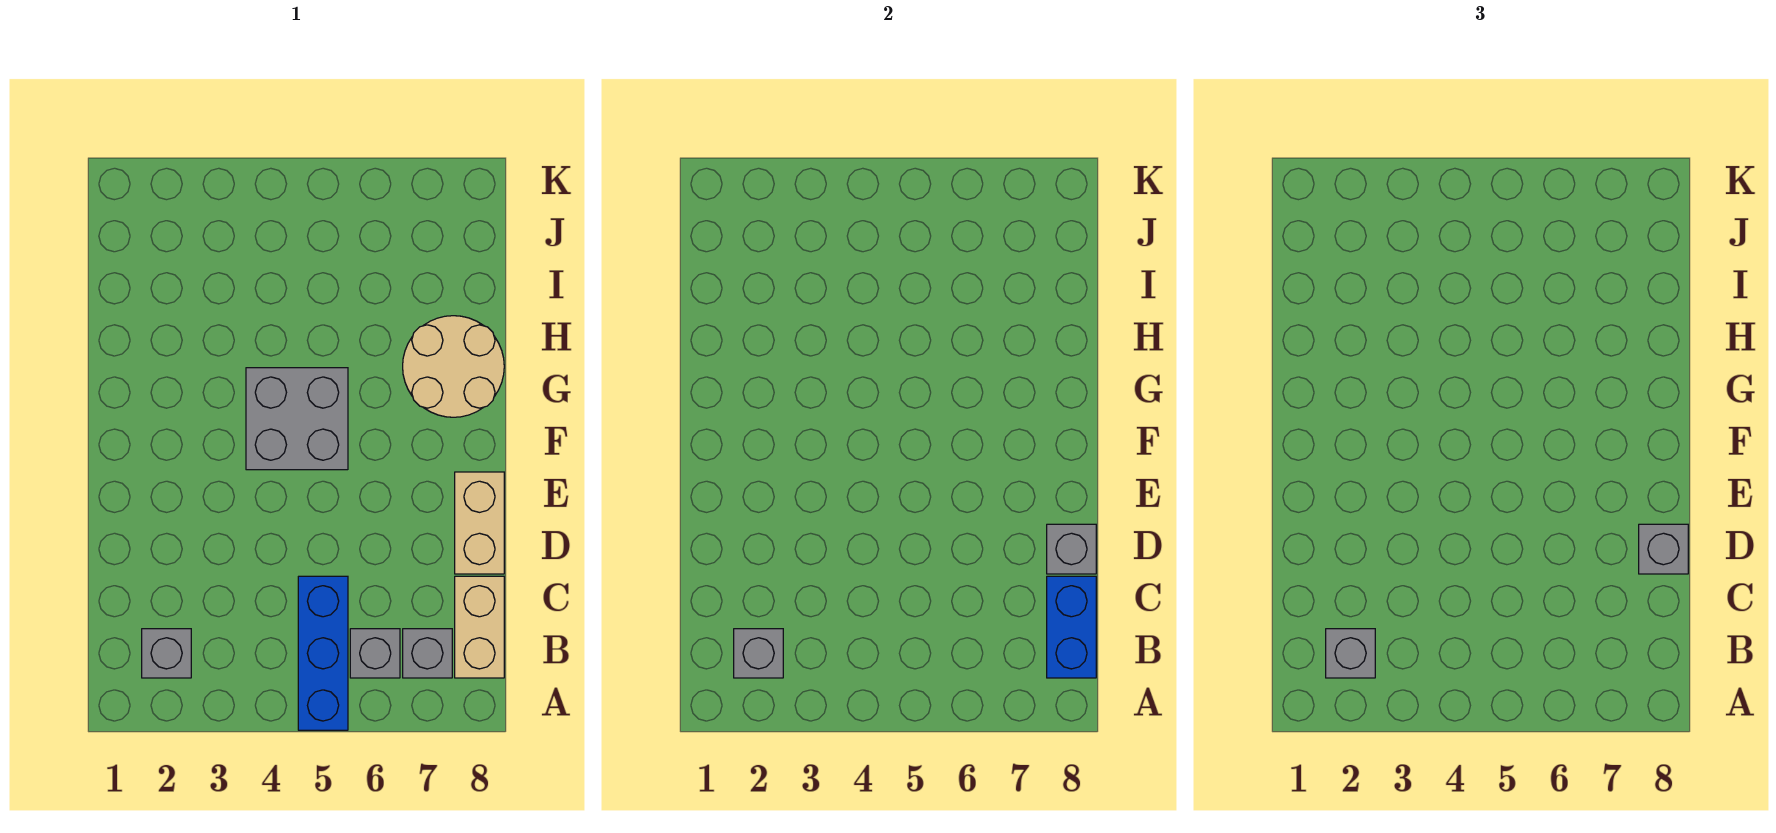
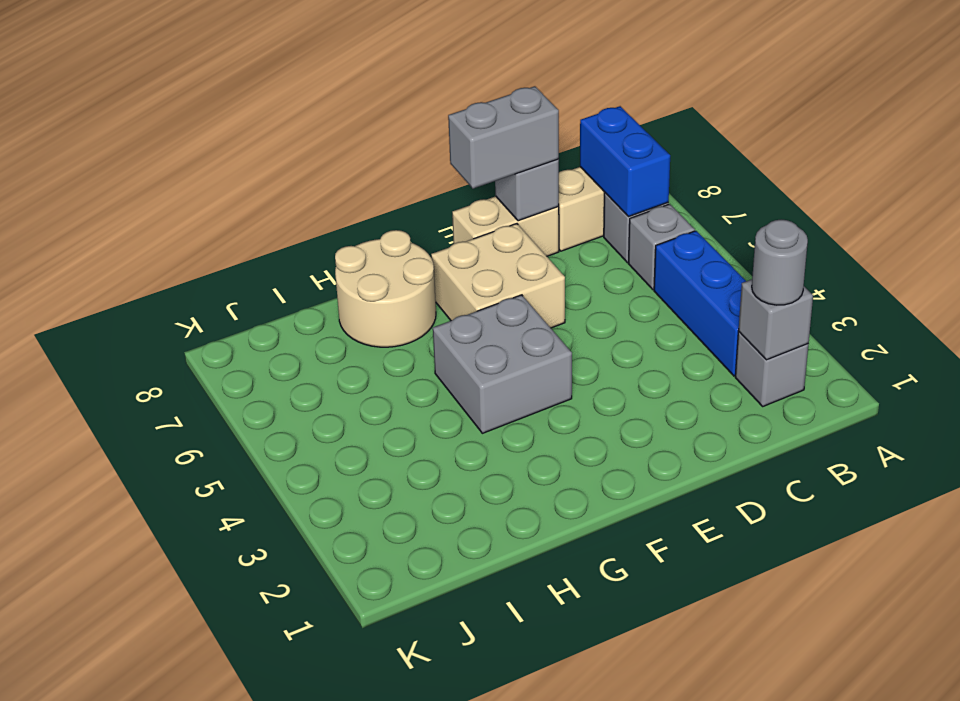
blue 1x3 brick [298,576,348,730] -> blue 1x3 brick turned to [654,231,746,376]
grey 1x1 brick [1326,629,1375,678] -> grey 1x1 round brick [752,220,808,305]
blue 1x2 brick [1047,576,1096,678] -> blue 1x2 brick turned to [580,106,670,217]
grey 1x1 brick [1639,524,1688,574] -> grey 1x2 brick [448,86,559,189]
none -> tan 2x2 brick [431,224,565,328]

